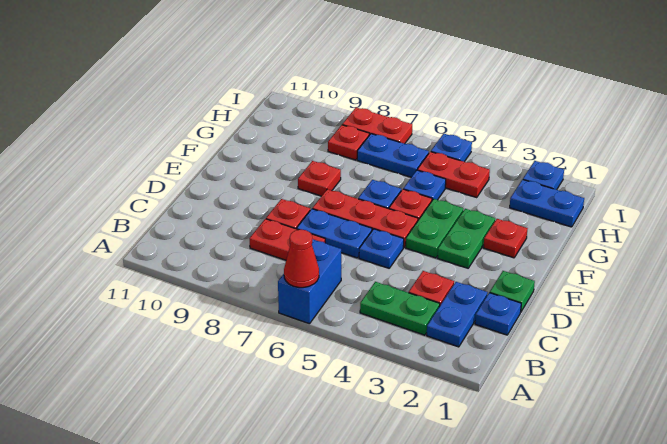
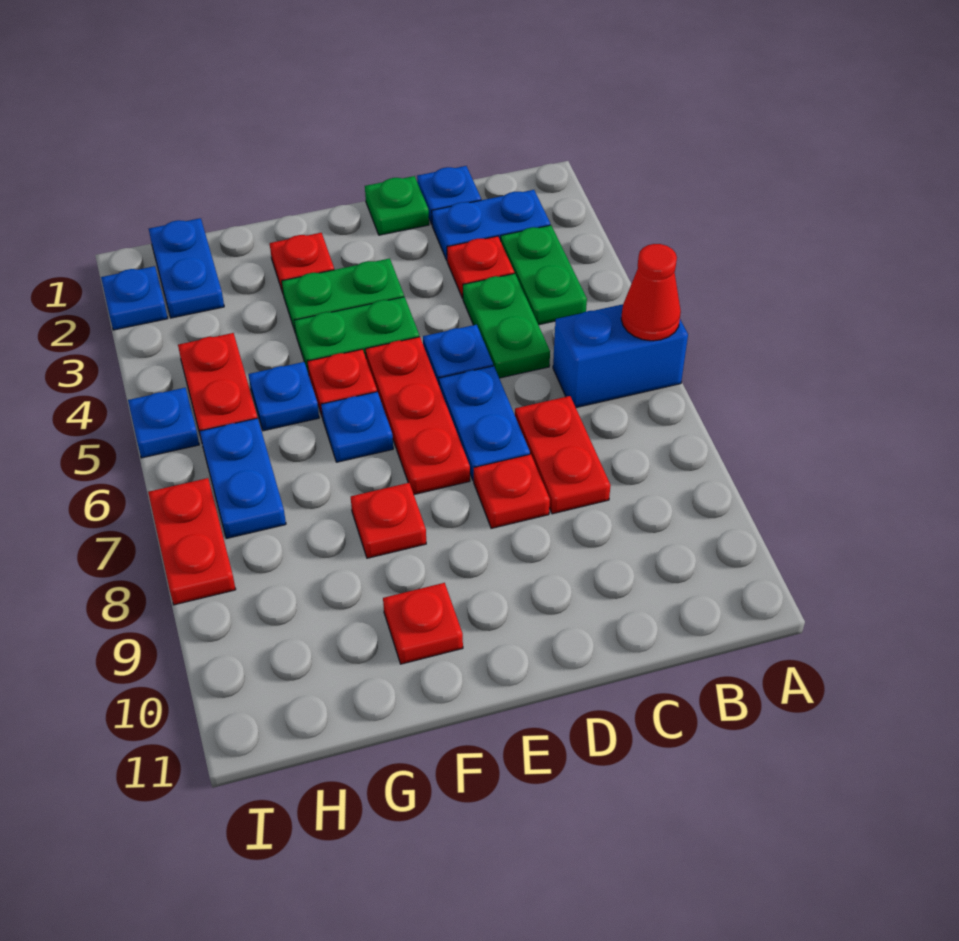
none -> green 1x2 plate [463,273,550,378]
red 1x1 plate [328,125,369,160] -> red 1x1 plate moved to [383,583,463,664]

